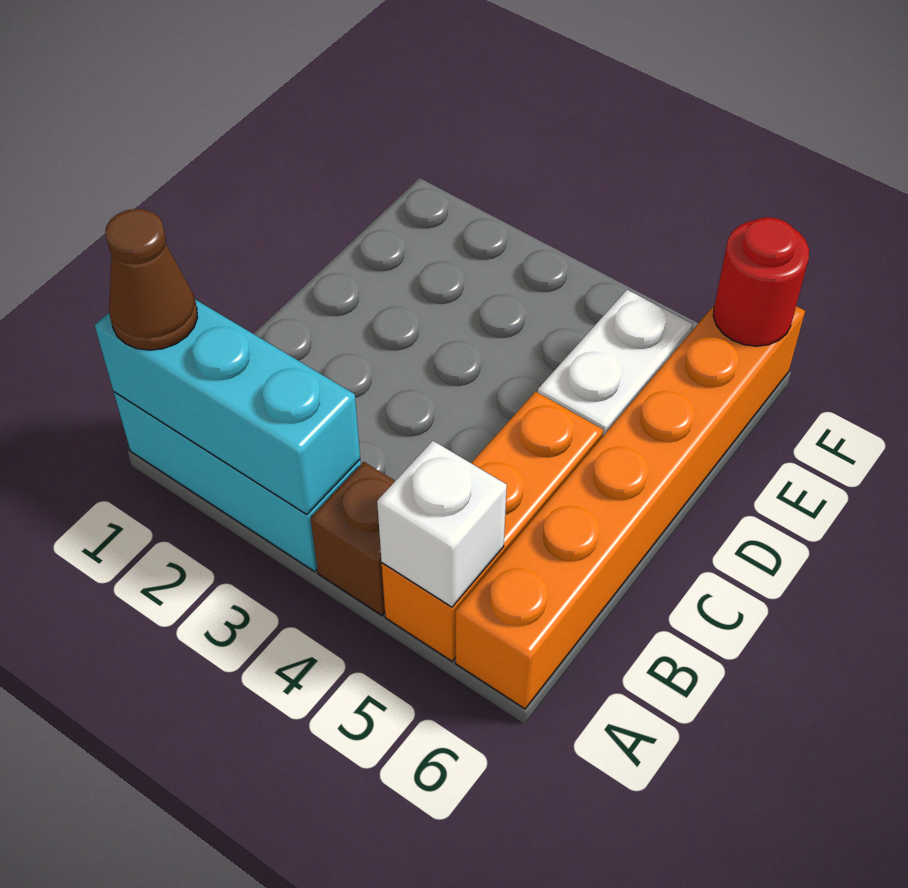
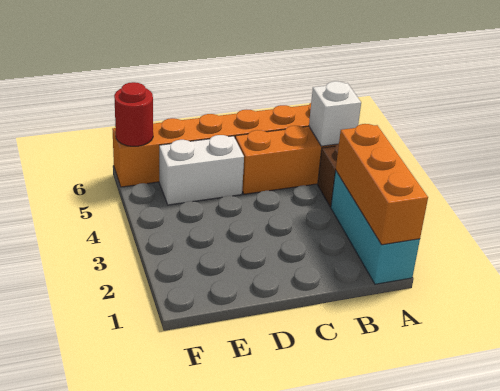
cyan 1x3 brick [95,300,360,515] -> orange 1x3 brick [336,124,428,245]
brown 1x1 cone [105,209,198,350] -> none

